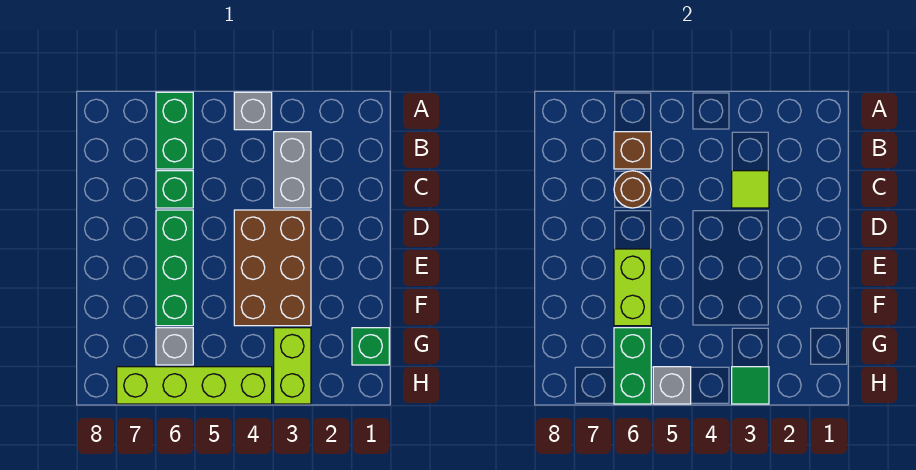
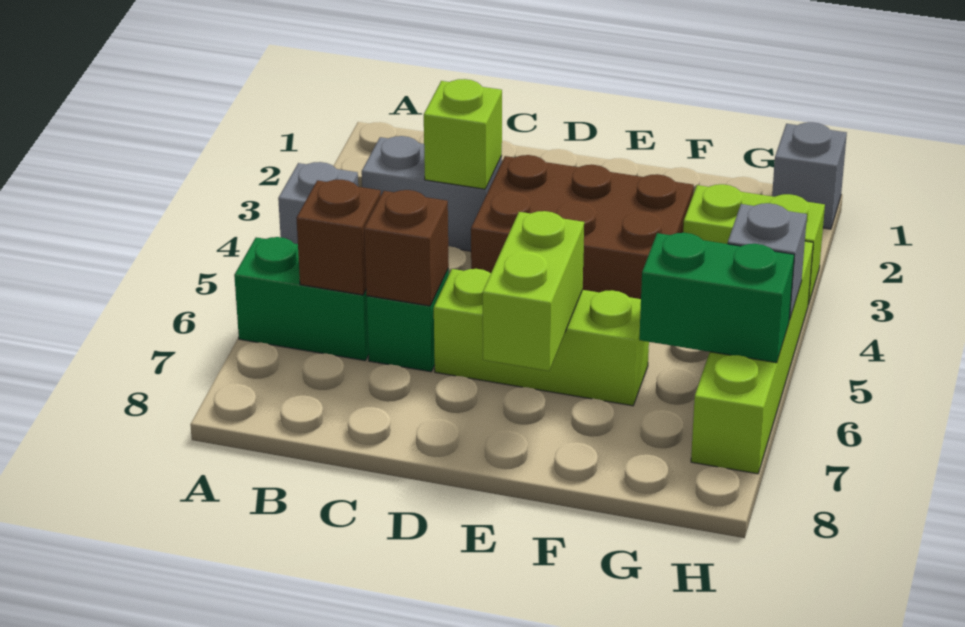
lime 1x1 tile [732,171,769,208] -> lime 1x1 brick [424,79,502,189]
brown 1x1 round brick [614,171,651,208] -> brown 1x1 brick [364,190,449,306]
green 1x3 brick [156,210,193,326] -> lime 1x3 brick [434,269,649,406]
lime 1x2 brick [614,249,651,326] -> lime 1x2 brick turned to [483,211,584,371]
green 1x1 brick [352,328,389,365] -> none
grey 1x1 brick [156,328,193,365] -> grey 1x1 brick moved to [772,122,847,229]
green 1x1 tile [732,367,769,404] -> none

